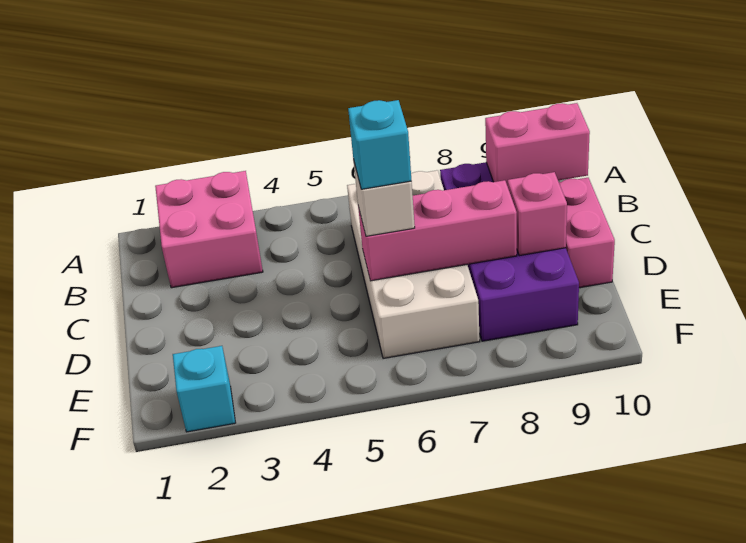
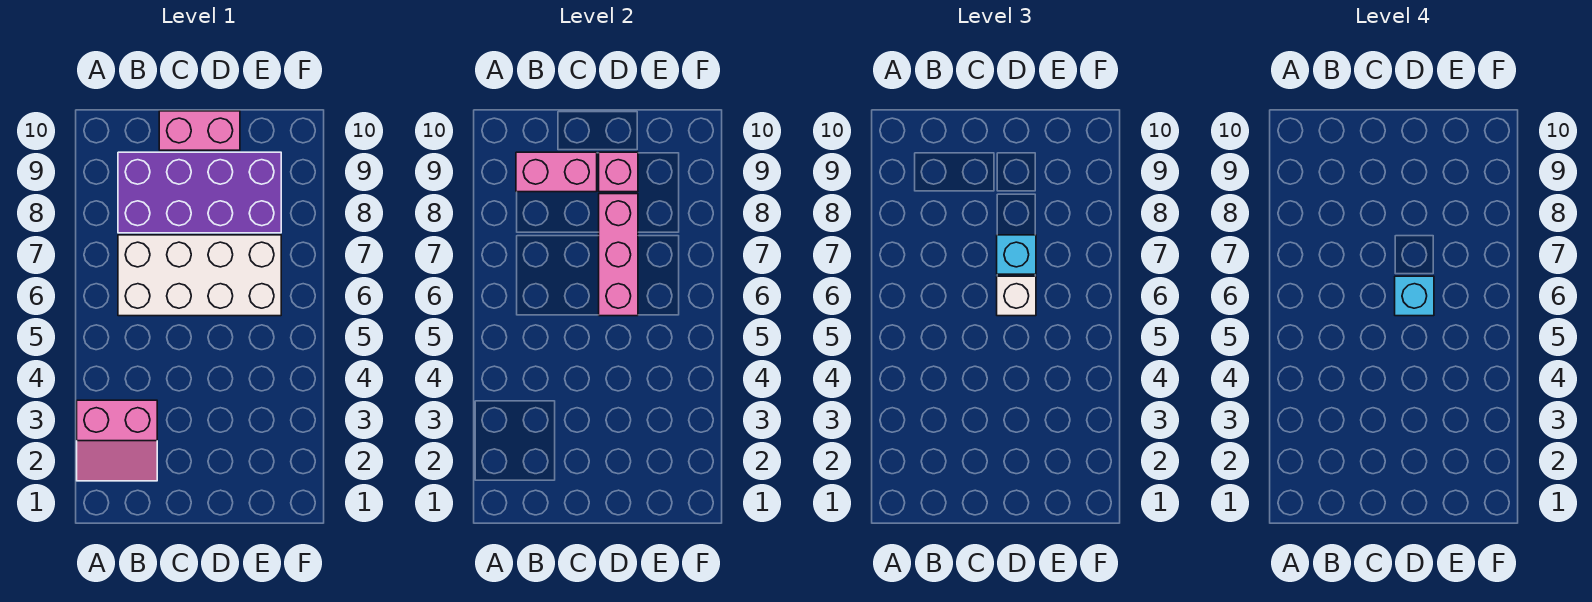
pink 2x2 brick [155,171,263,288] -> pink 2x2 slope [77,400,157,481]
pink 1x2 brick [485,103,590,186] -> pink 1x2 brick turned to [516,152,597,192]
cyan 1x1 brick [173,346,235,432] -> cyan 1x1 brick moved to [997,235,1036,274]

